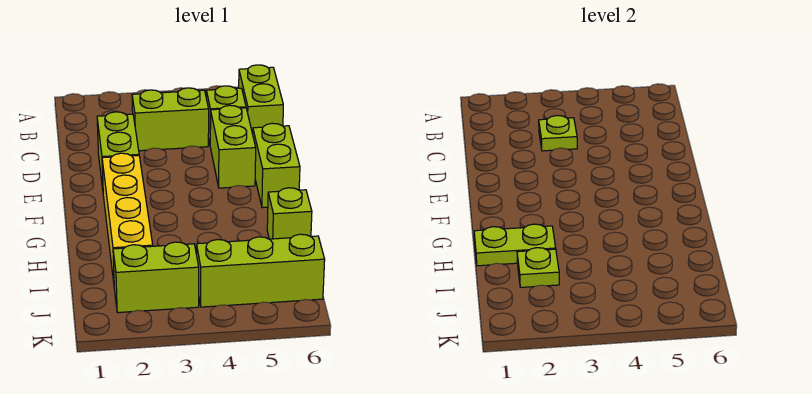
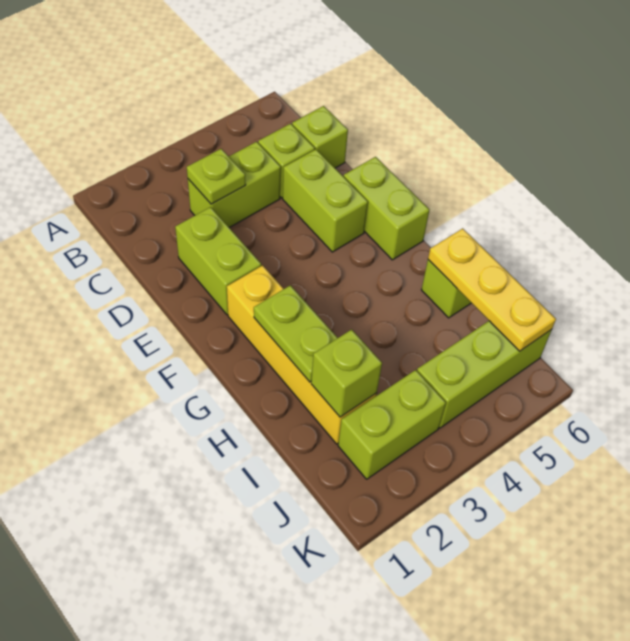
lime 1x2 brick [239,65,283,134] -> lime 1x1 brick [292,106,348,168]
lime 1x2 plate [474,224,556,266] -> lime 1x2 plate turned to [254,285,337,382]
none -> yellow 1x3 plate [428,228,556,351]
lime 1x1 plate [517,248,559,287] -> lime 1x1 brick [311,329,382,417]

